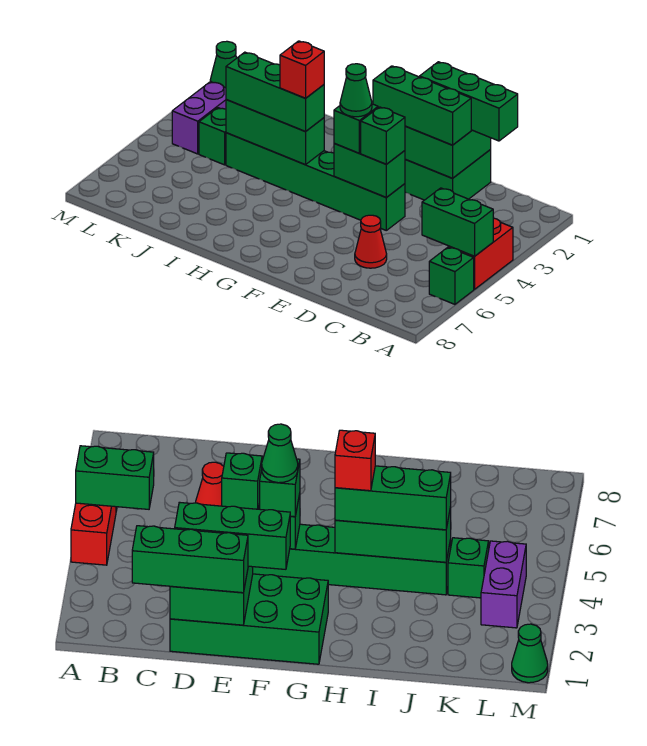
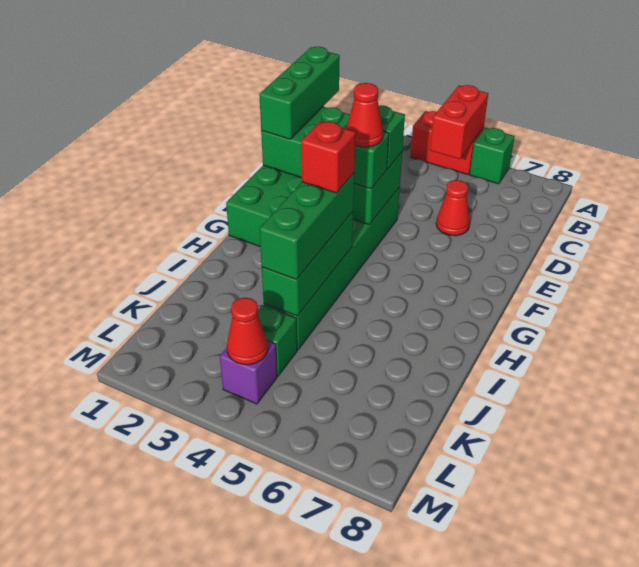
green 1x2 brick [422,188,493,256] -> red 1x2 brick [430,85,488,159]
green 1x3 brick [373,66,471,145] -> none
green 1x1 cone [340,64,372,117] -> red 1x1 cone [346,83,383,147]
purple 1x2 brick [172,81,226,154] -> purple 1x1 brick [220,341,277,404]
none -> red 1x1 cone [227,298,268,365]
green 1x1 cone [210,41,236,88] -> none

